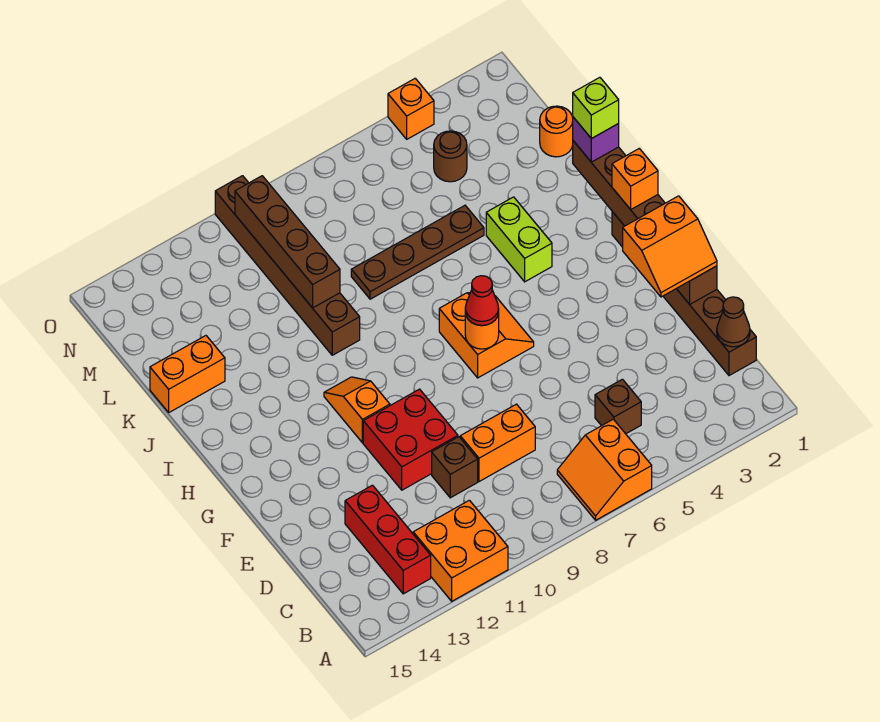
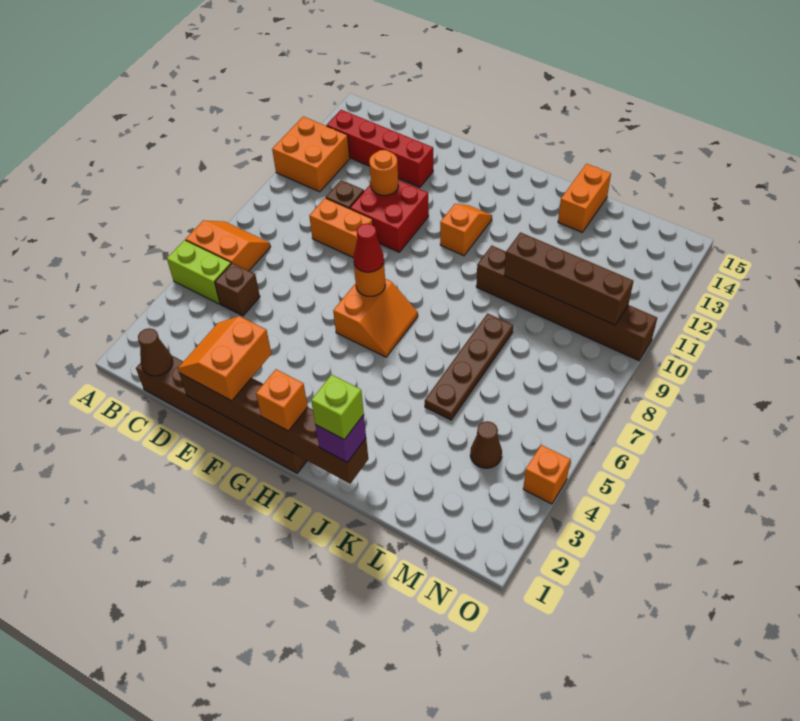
red 1x3 brick [345,485,431,594] -> red 1x4 brick [327,110,433,187]
orange 1x2 brick [460,404,535,482] -> orange 1x2 brick turned to [309,198,373,257]
orange 2x2 slope [439,293,534,378] -> orange 2x2 slope turned to [333,279,418,357]
orange 1x2 slope [324,377,390,443] -> orange 1x2 slope turned to [440,204,492,256]
lime 1x2 brick [486,197,552,282] -> lime 1x2 brick moved to [167,240,231,304]
orange 1x1 round brick [540,106,573,157] -> orange 1x1 round brick moved to [369,150,398,196]
brown 1x1 round brick [434,131,467,182] -> brown 1x1 cone [470,421,502,468]

